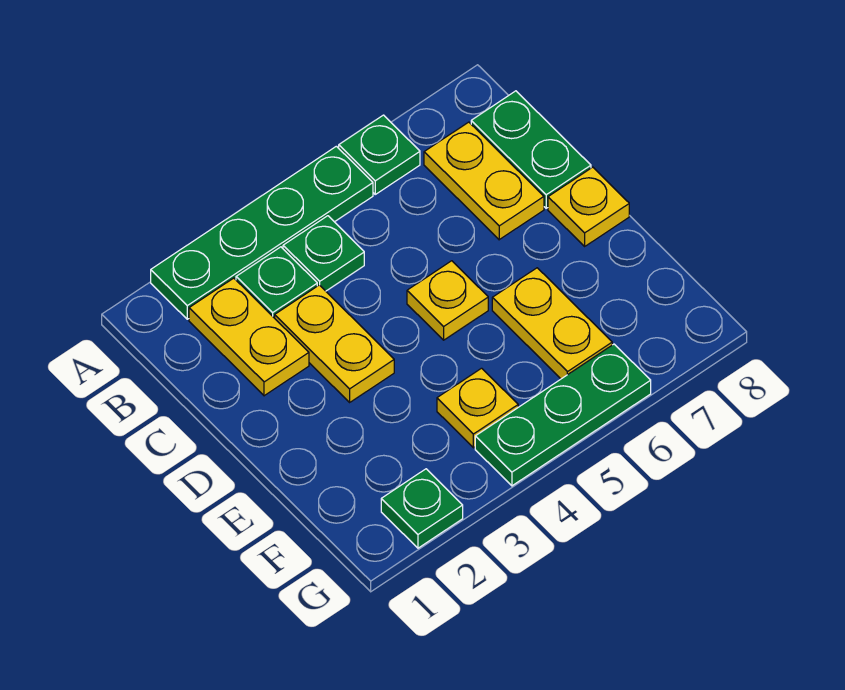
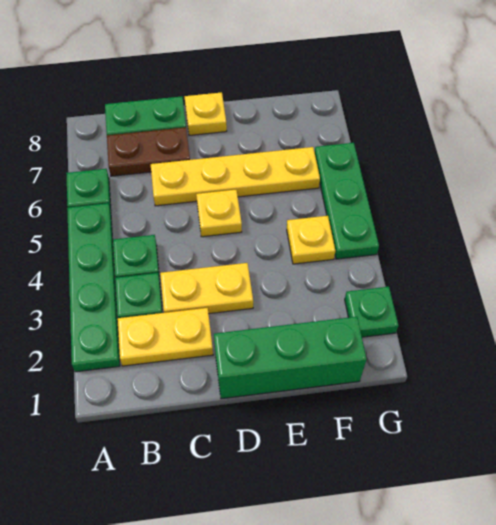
yellow 1x2 plate [424,122,544,240] -> brown 1x2 plate [107,127,190,176]
none -> green 1x3 brick [214,317,366,399]
yellow 1x2 plate [492,268,612,379] -> yellow 1x4 plate [151,147,320,206]

